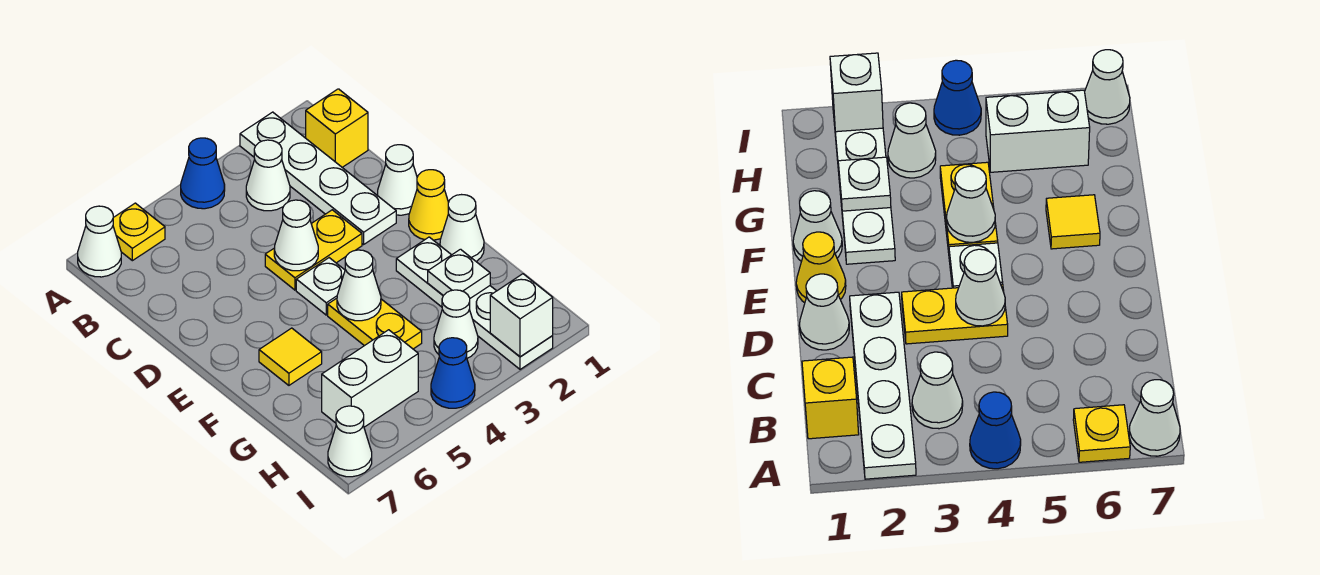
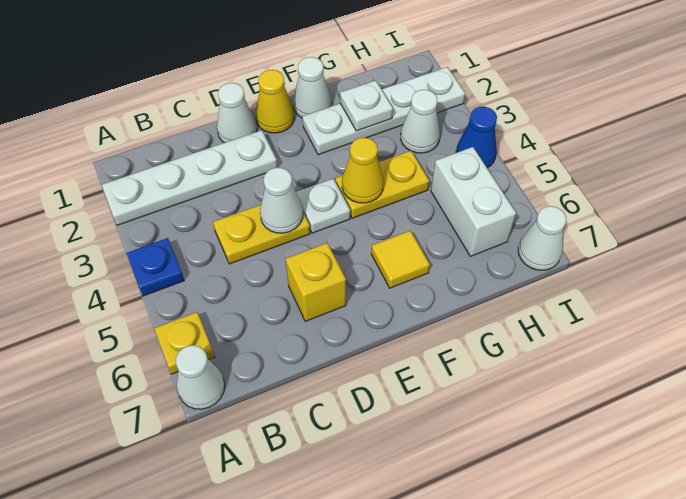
blue 1x1 cone [181,138,225,209] -> blue 1x1 plate [127,238,184,296]
yellow 1x1 brick [306,89,368,167] -> yellow 1x1 brick moved to [286,243,346,321]
white 1x1 cone [246,140,290,211] -> none
yellow 1x2 plate [265,210,362,290] -> yellow 1x2 plate turned to [213,205,310,264]
white 1x1 cone [337,250,381,321] -> yellow 1x1 cone [342,138,384,203]
white 1x1 brick [490,274,553,357] -> none

